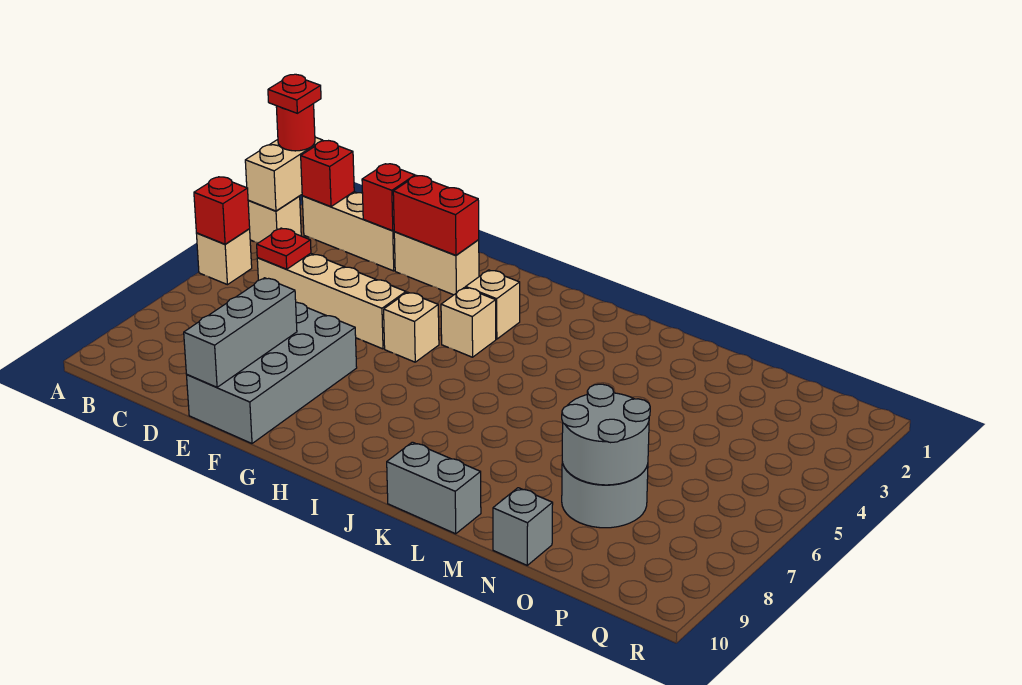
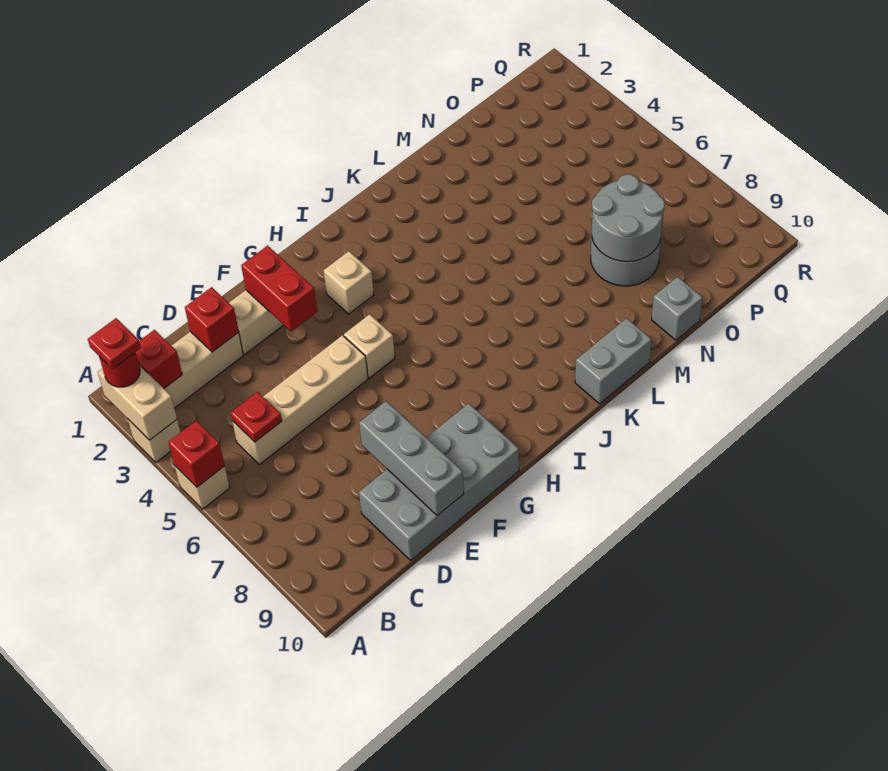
red 1x2 brick [393,176,479,255] -> red 1x2 brick turned to [241,246,317,332]
grey 2x4 brick [187,303,357,443] -> grey 2x4 brick turned to [359,403,519,560]
tan 1x1 brick [441,287,496,357] -> none

